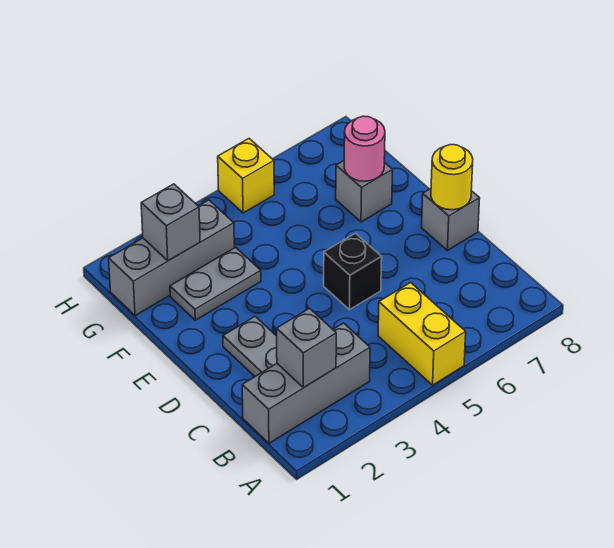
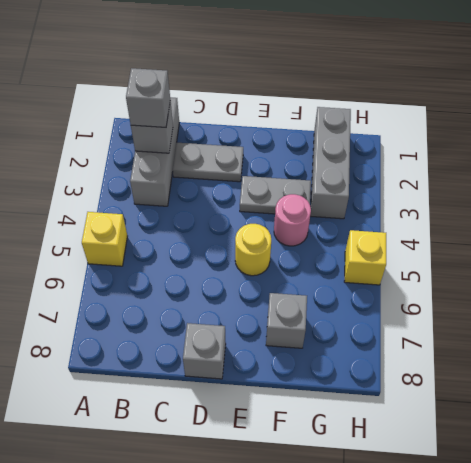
yellow 1x2 brick [378,283,466,385] -> yellow 1x1 brick [82,212,127,266]
black 1x1 brick [324,233,382,310] -> none
yellow 1x1 round brick [431,145,473,210] -> yellow 1x1 round brick moved to [235,224,271,276]
grey 1x2 plate [170,247,261,320] -> grey 1x2 plate turned to [240,176,311,214]
pink 1x1 round brick [344,116,385,181] -> pink 1x1 round brick moved to [274,194,311,246]
grey 1x1 brick [141,184,200,261] -> grey 1x1 brick moved to [126,68,170,127]

